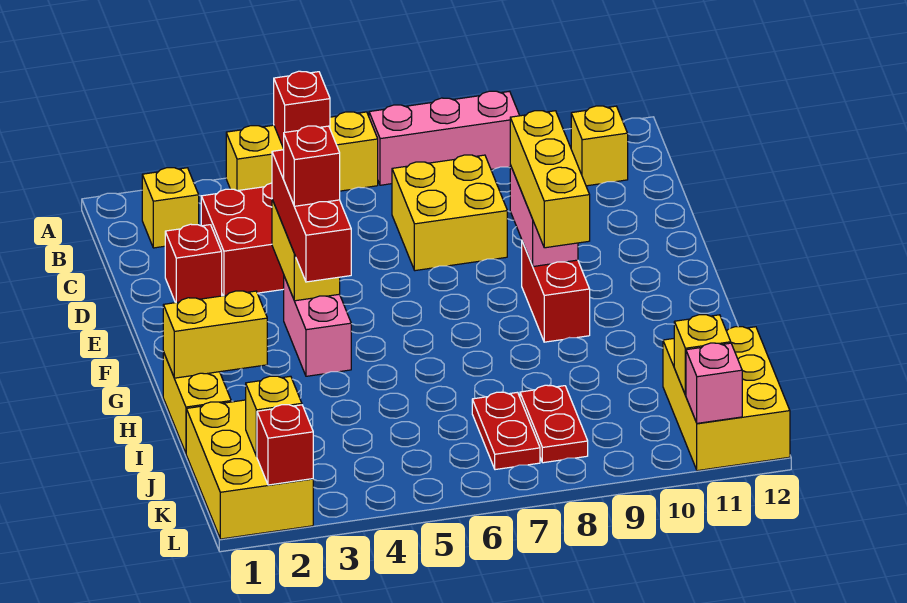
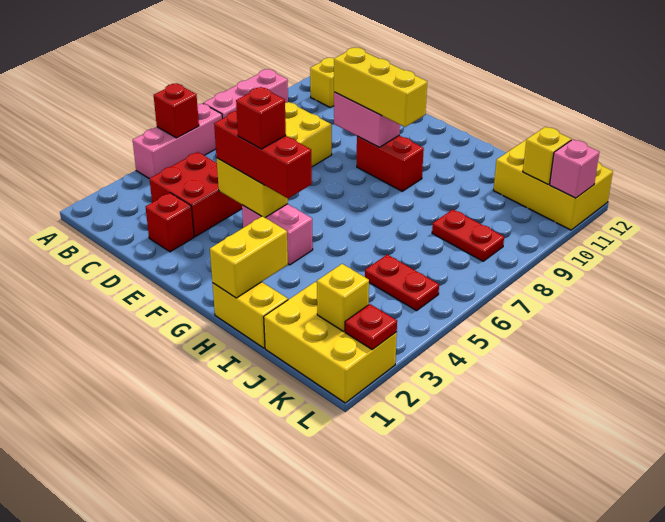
yellow 1x3 brick [226,112,378,191] -> pink 1x3 brick [133,103,222,179]
yellow 1x1 brick [142,168,199,248] -> none
red 1x2 plate [472,392,540,470] -> red 1x2 plate moved to [365,255,439,311]
red 1x1 brick [257,405,313,485] -> red 1x1 plate [345,304,397,350]

